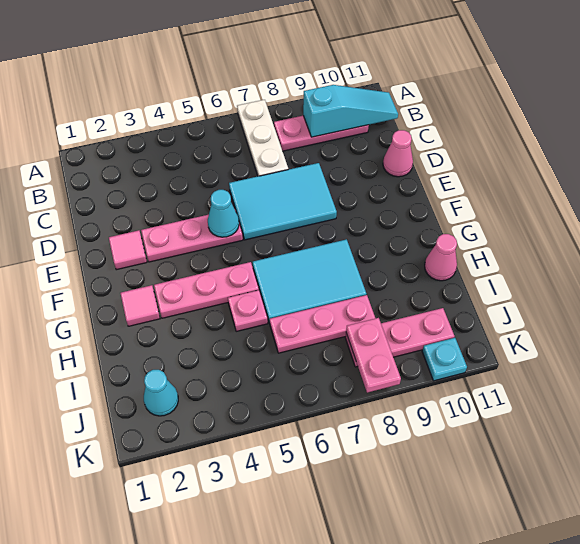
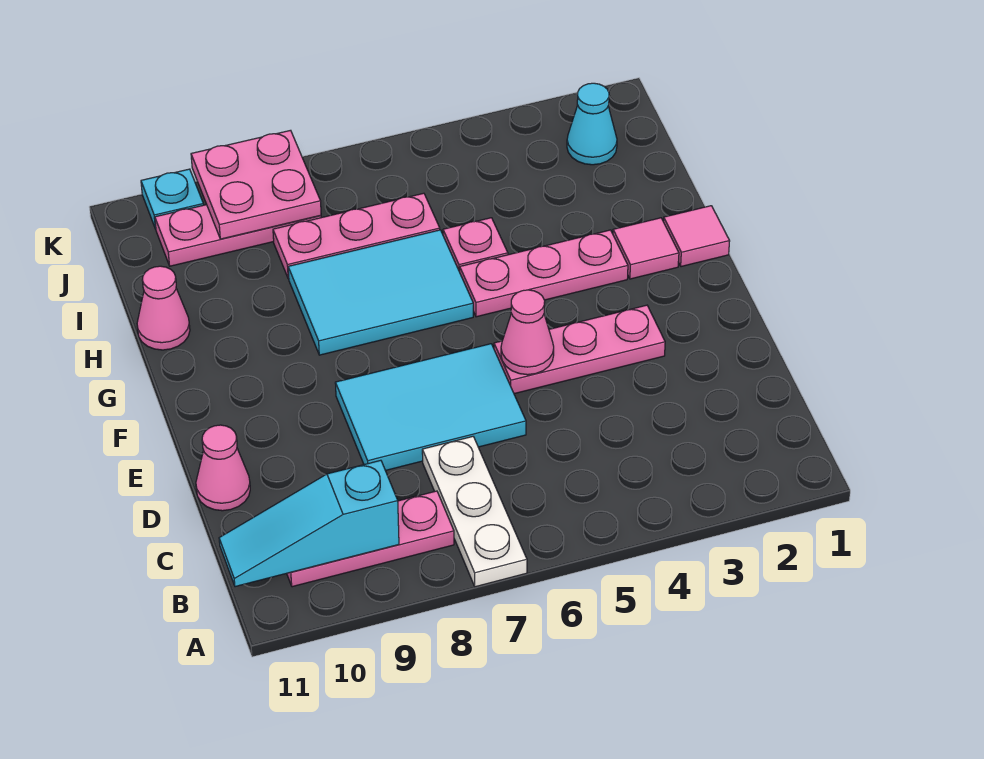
pink 1x1 tile [109,230,147,270] -> pink 1x1 tile moved to [663,206,730,267]
cyan 1x1 cone [208,190,239,237] -> pink 1x1 cone [501,290,554,375]
pink 1x2 plate [346,318,401,393] -> pink 2x2 plate [191,130,321,239]

